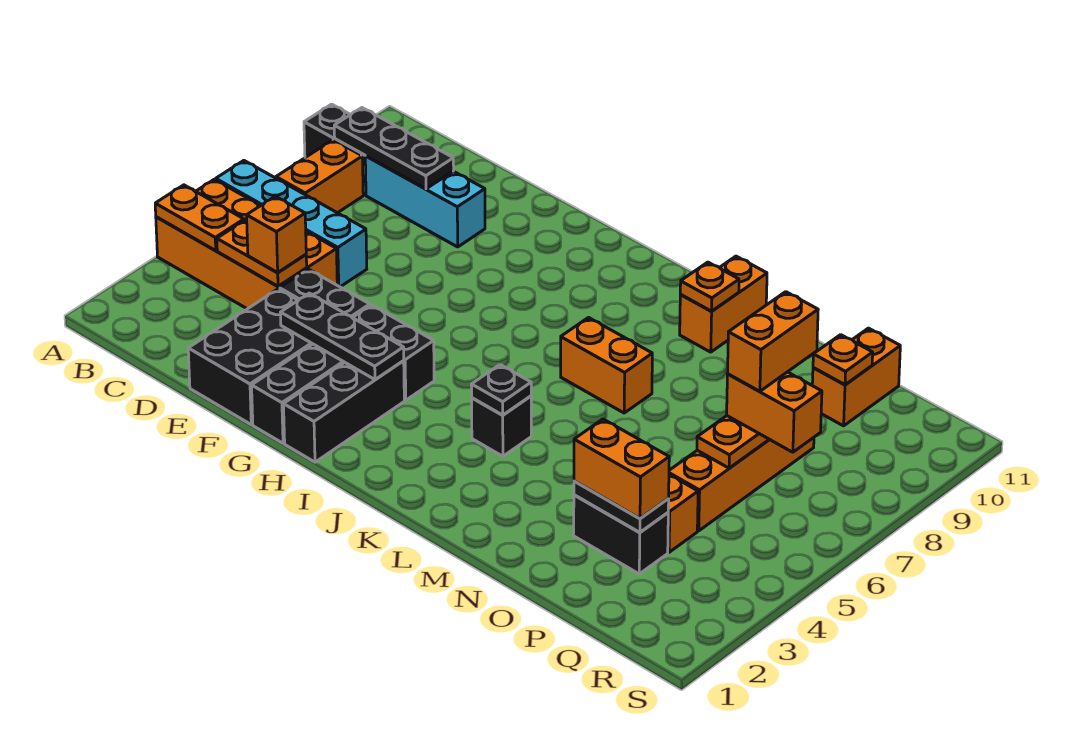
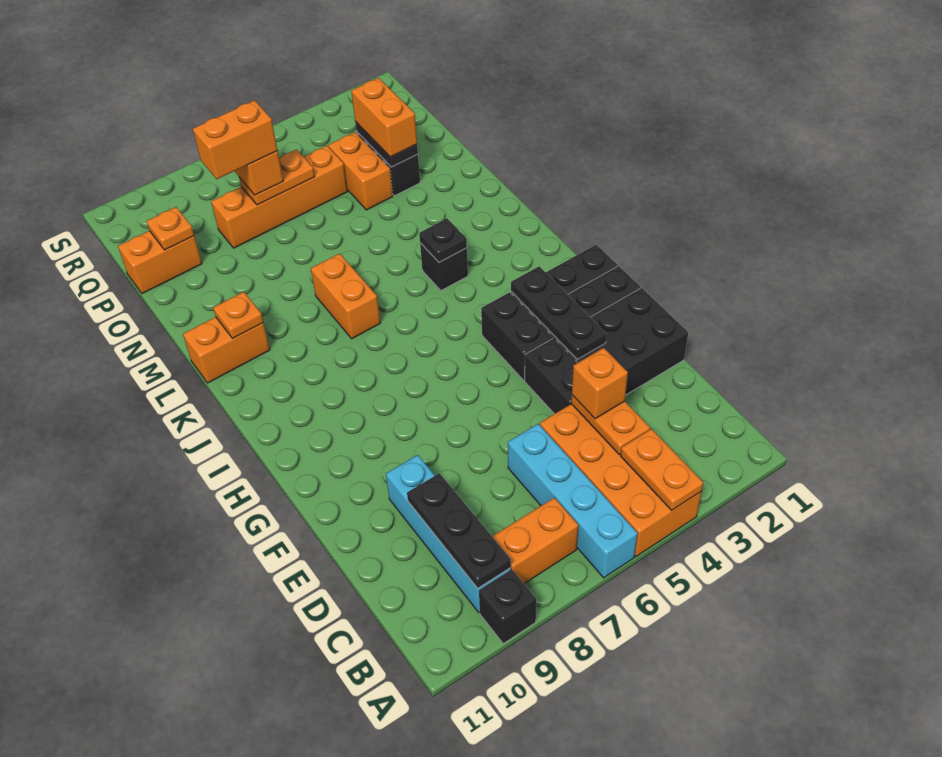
cyan 1x3 brick [365,156,485,247] -> cyan 1x4 brick [386,455,511,612]

